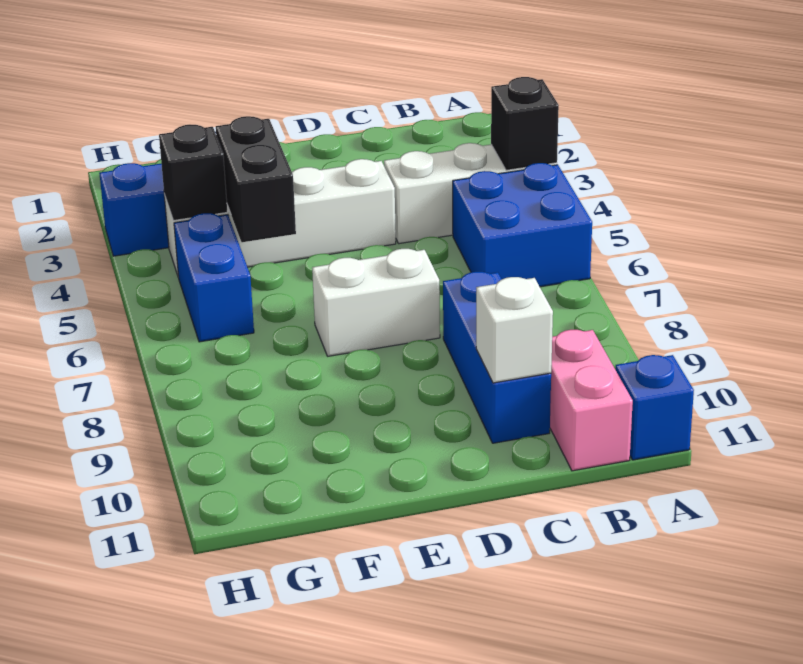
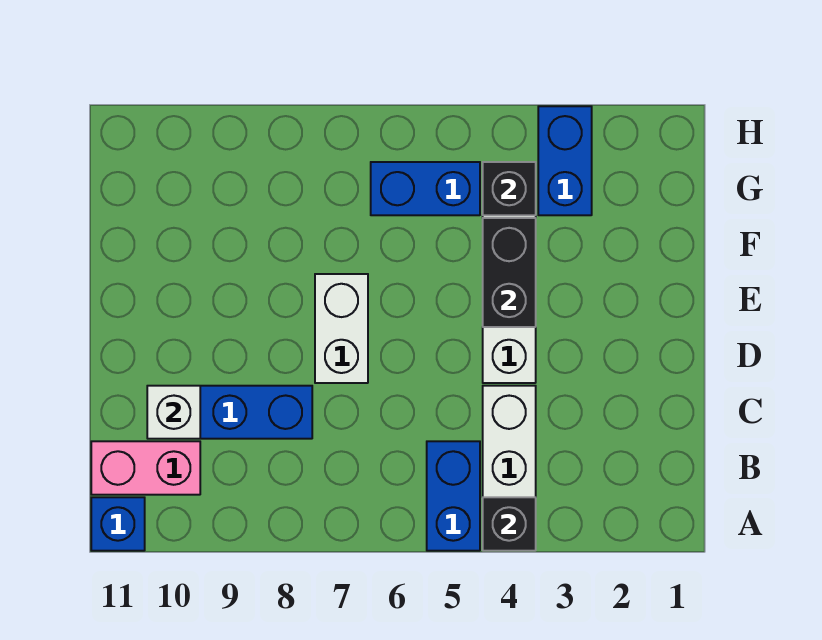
blue 2x2 brick [453,163,592,287] -> blue 1x2 brick [427,441,480,551]
black 1x2 brick [216,116,296,242] -> black 1x2 brick turned to [483,218,536,327]

